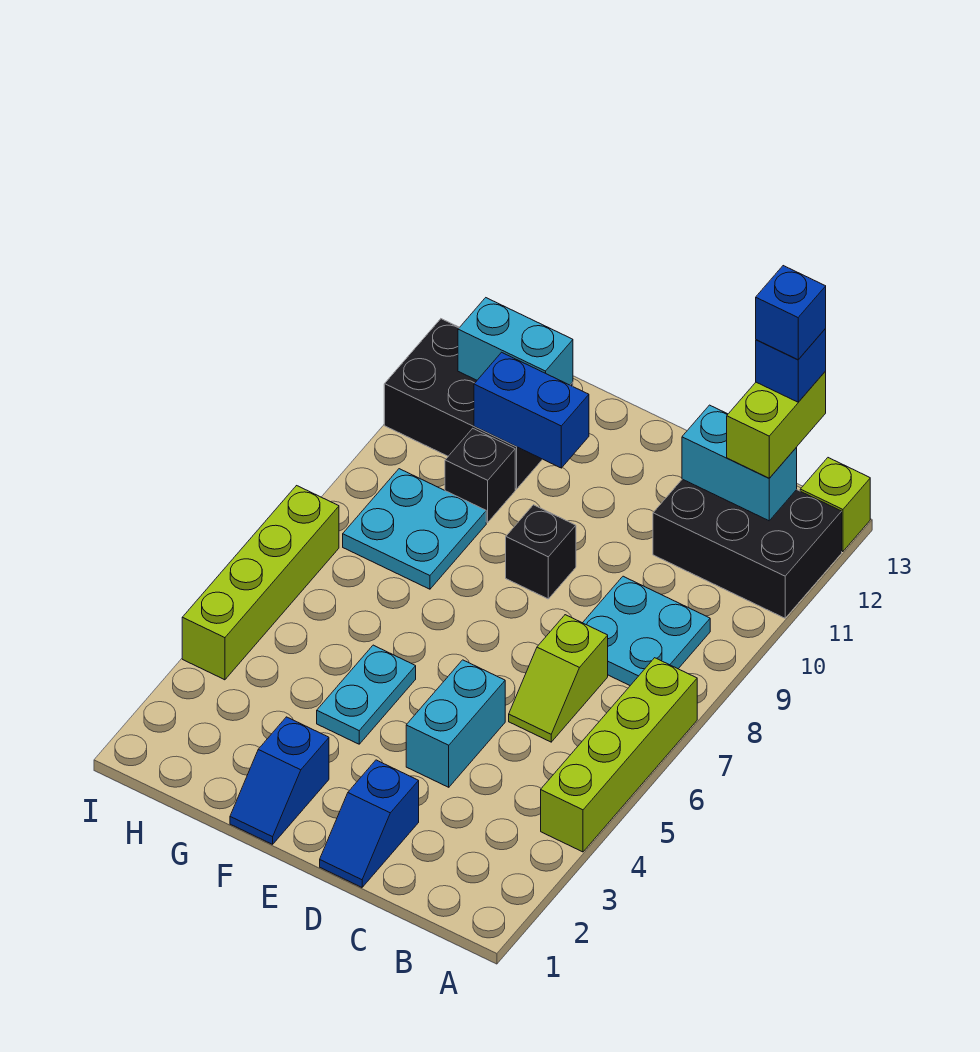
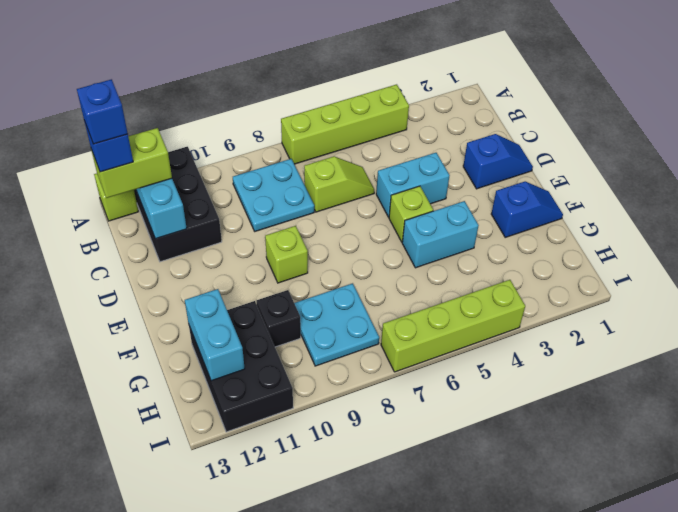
none -> lime 1x1 brick [389,186,433,242]
black 1x1 brick [506,505,576,599] -> lime 1x1 brick [265,226,308,283]
cyan 1x2 plate [317,645,416,744] -> cyan 1x2 brick [402,201,479,268]
blue 1x2 brick [474,352,589,468] -> none

